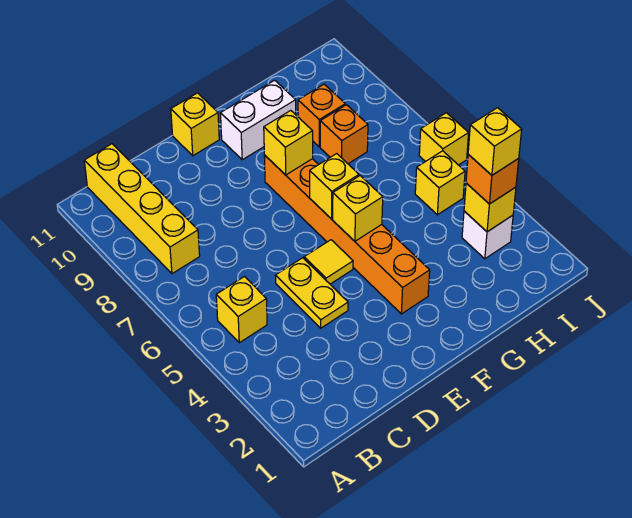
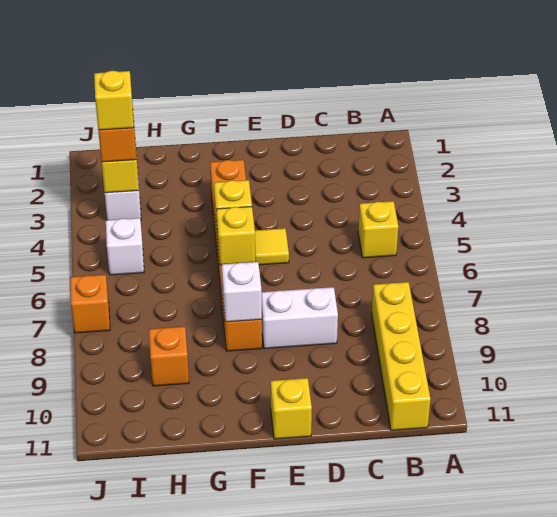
yellow 1x2 plate [276,258,348,328] -> none
yellow 1x1 brick [264,110,313,175] -> white 1x1 brick [222,262,262,322]
white 1x2 brick [221,80,296,160] -> white 1x2 brick moved to [261,287,338,349]
orange 1x1 brick [320,105,368,164] -> orange 1x1 brick moved to [70,275,110,333]
yellow 1x1 brick [415,151,465,215] -> white 1x1 brick [106,218,144,275]
yellow 1x1 brick [419,113,469,165] -> none

